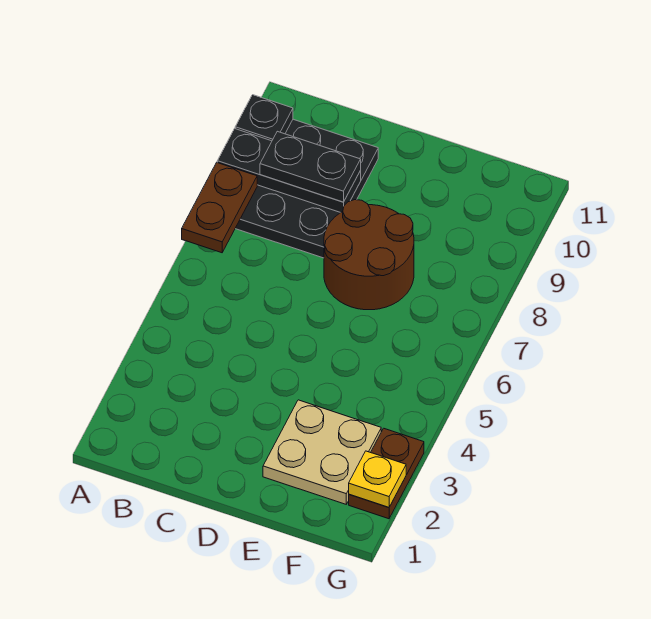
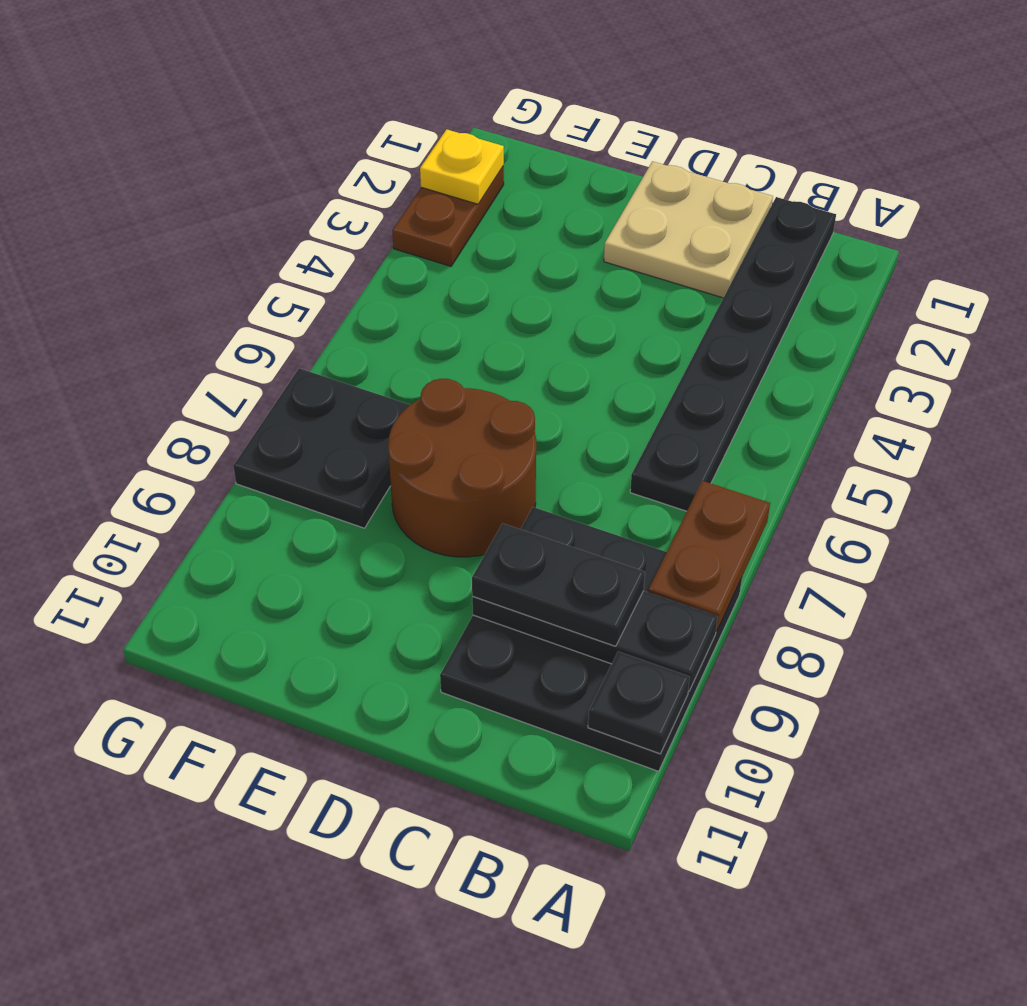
none -> black 1x6 plate [630,197,836,511]
tan 2x2 plate [263,400,381,504] -> tan 2x2 plate moved to [604,161,773,298]
none -> black 2x2 plate [233,368,410,528]

